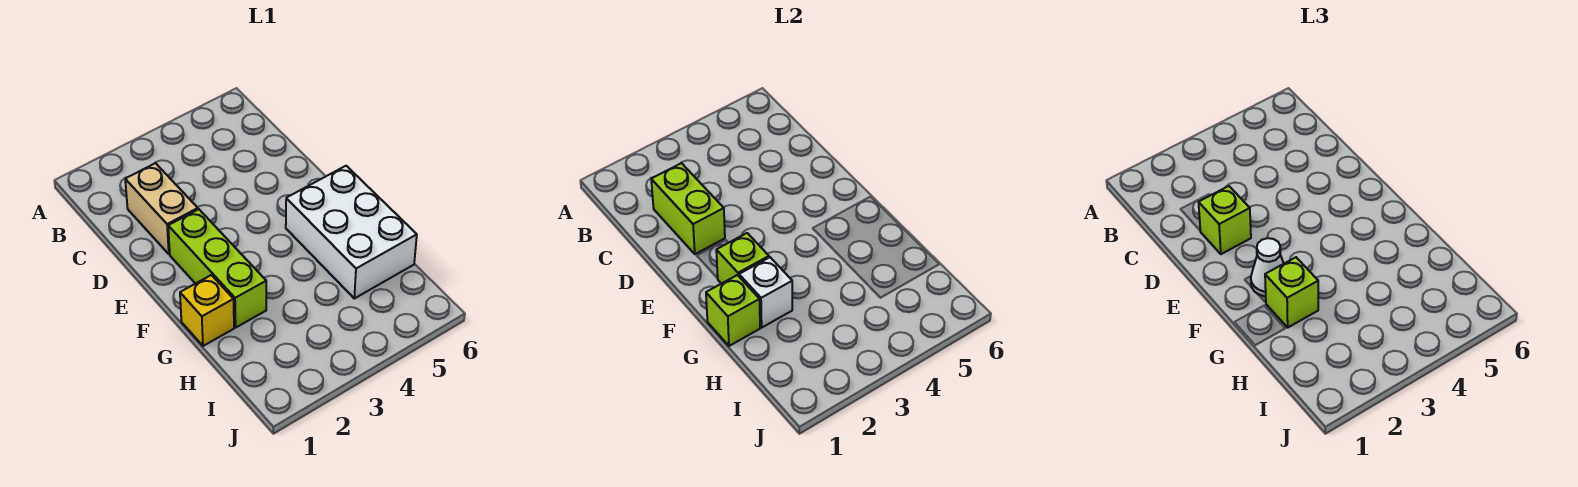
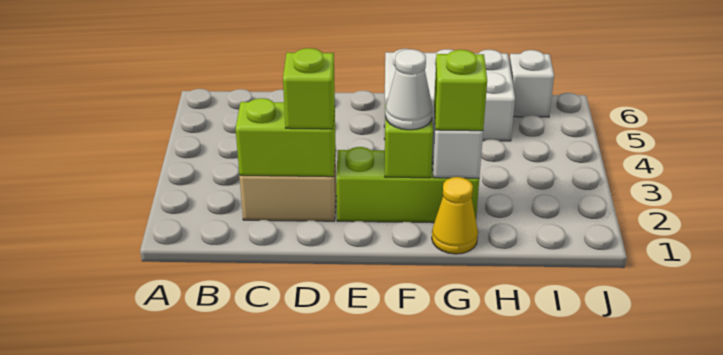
yellow 1x1 brick [180,275,234,346] -> yellow 1x1 cone [432,177,478,254]
lime 1x1 brick [706,275,760,346] -> none
none -> white 1x1 brick [509,50,554,117]

